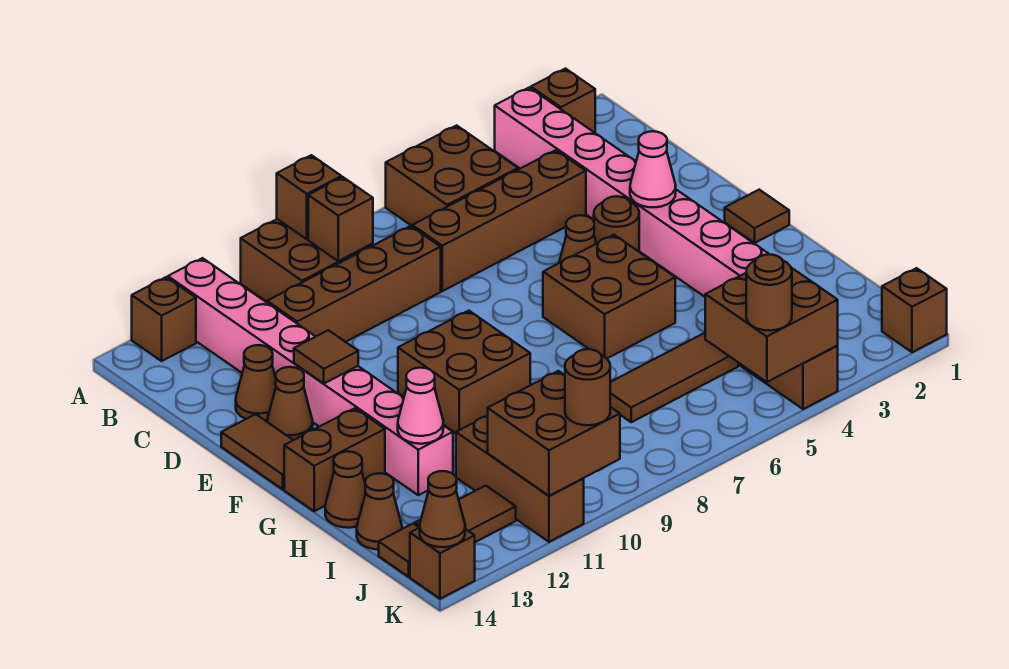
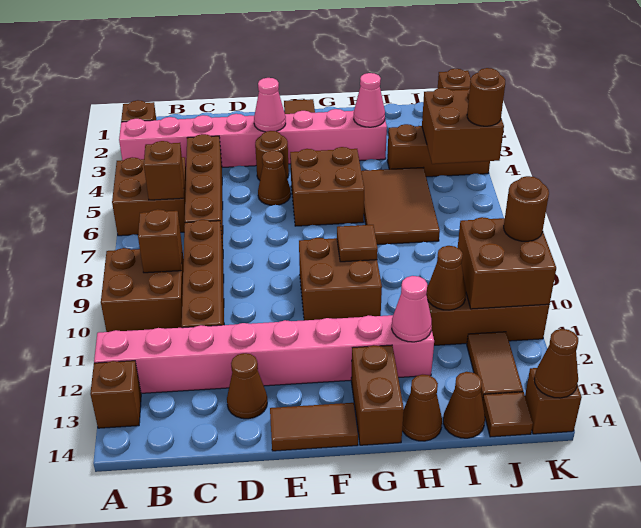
brown 1x1 brick [277,155,341,239] -> brown 1x1 brick moved to [144,141,184,200]
brown 1x1 tile [294,330,358,383] -> brown 1x1 tile moved to [337,225,378,262]
brown 1x1 cone [267,367,313,440] -> brown 1x1 cone moved to [427,246,466,310]
none -> pink 1x1 cone [354,73,385,127]
brown 1x3 tile [610,333,738,422] -> brown 2x3 tile [361,168,440,245]

